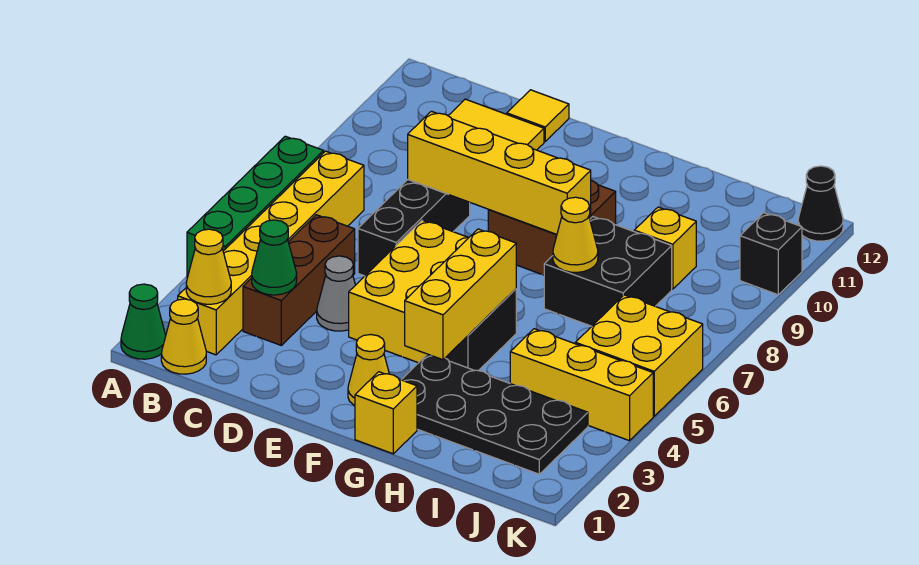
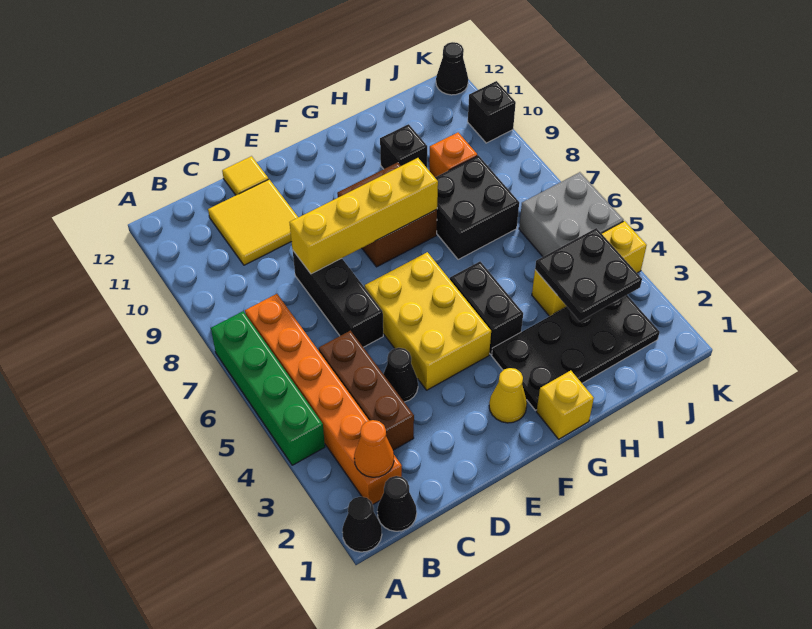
green 1x1 cone [121,284,166,359] -> black 1x1 cone [342,497,382,552]
yellow 1x1 cone [161,299,206,374] -> black 1x1 cone [377,476,417,531]
yellow 1x6 brick [178,151,364,355] -> orange 1x6 brick [245,294,402,504]
yellow 1x1 cone [186,229,231,304] -> orange 1x1 cone [354,420,394,477]
green 1x1 cone [252,220,297,295] -> none
grey 1x1 cone [317,256,355,331] -> black 1x1 cone [384,348,418,402]
yellow 1x3 brick [405,229,516,360] -> none
yellow 1x1 cone [553,197,598,272] -> none
none -> black 1x1 brick [380,124,427,169]
none -> black 2x2 plate [535,228,642,321]
yellow 1x1 brick [634,207,696,289] -> orange 1x1 brick [429,133,477,177]
yellow 2x2 brick [575,295,703,416] -> grey 2x2 brick [519,172,624,257]

